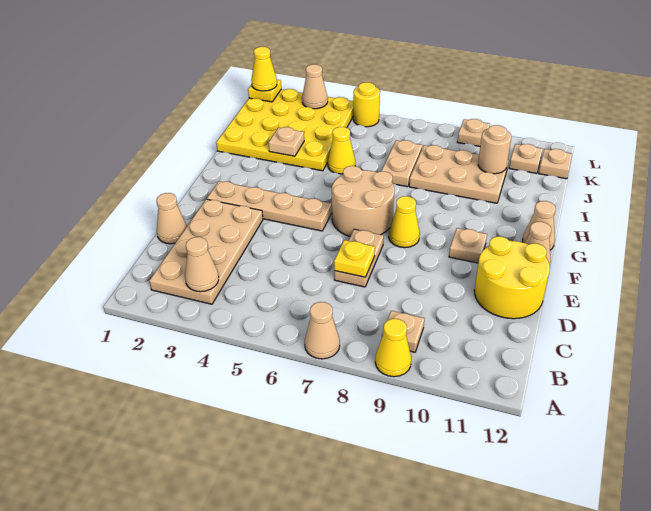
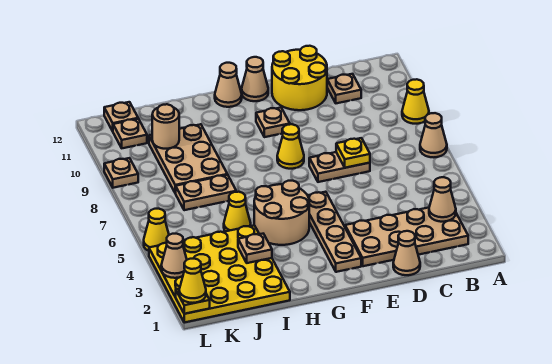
tan 1x1 plate [382,311,424,352] -> tan 1x1 plate moved to [327,74,361,103]
tan 2x2 round brick [332,166,394,236] -> tan 2x2 round brick moved to [254,181,309,245]
yellow 1x1 round brick [353,82,380,127] -> yellow 1x1 cone [144,209,169,251]

